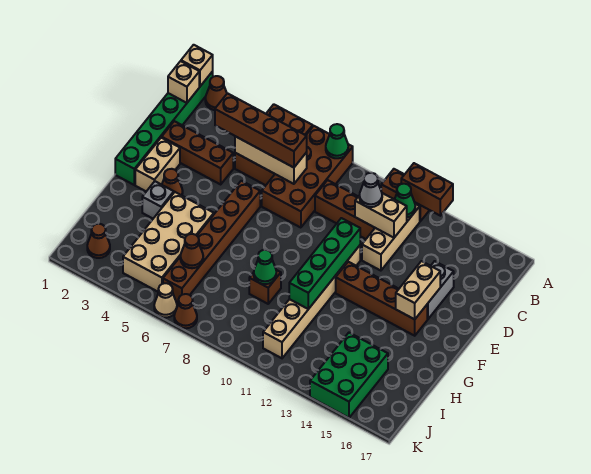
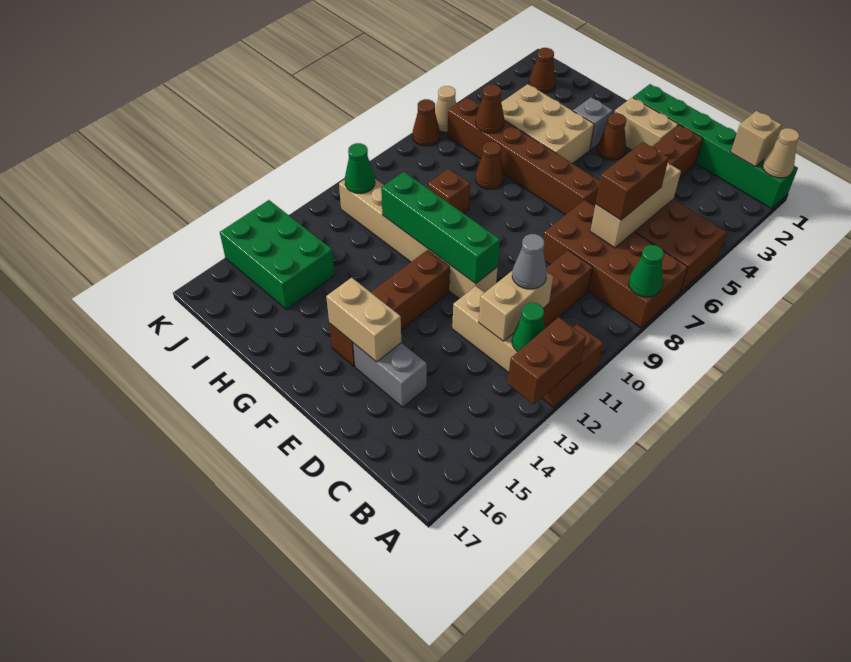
tan 1x1 brick [181,45,213,86] -> tan 1x1 cone [763,128,799,178]
brown 1x1 cone [205,76,227,110] -> brown 1x1 cone moved to [476,142,504,189]
brown 1x4 brick [215,93,307,168] -> brown 1x2 brick [596,142,669,220]
tan 2x4 brick [123,192,214,292] -> tan 2x3 brick [501,84,594,164]
green 1x1 cone [254,250,276,284] -> green 1x1 cone moved to [345,143,375,193]

